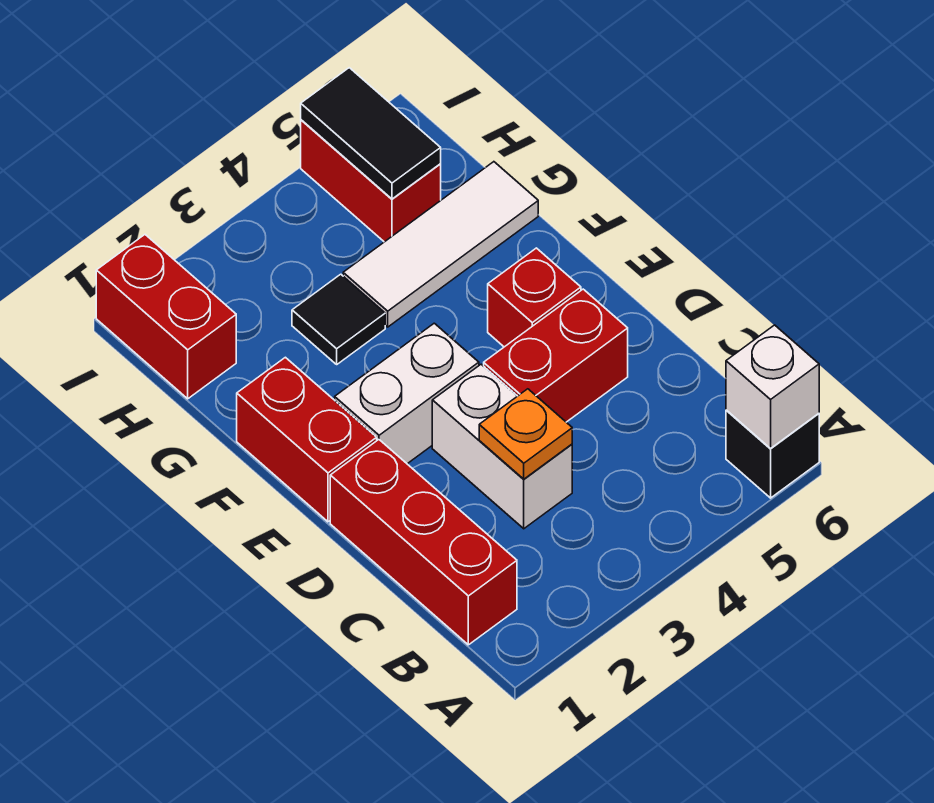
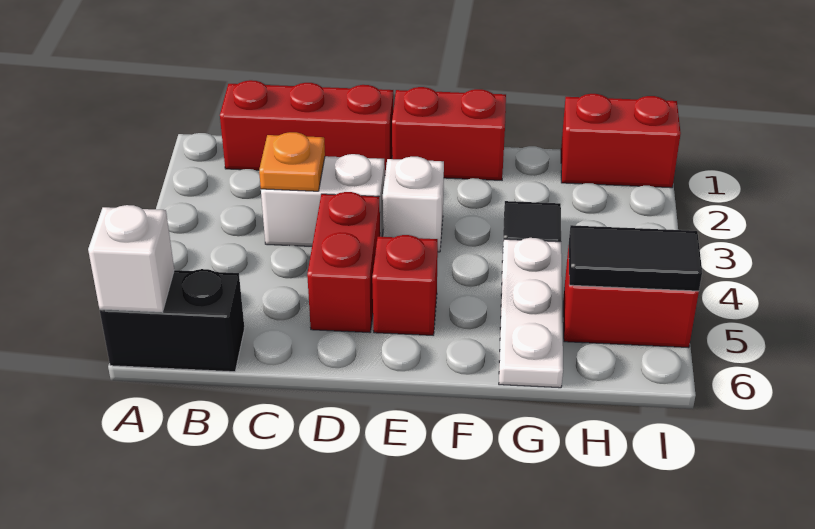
black 1x1 brick [726,410,819,498] -> black 1x2 brick [100,269,245,372]
white 1x2 brick [335,323,479,464] -> white 1x1 brick [383,157,444,252]
white 1x3 tile [343,162,538,327] -> white 1x3 plate [499,238,563,388]

